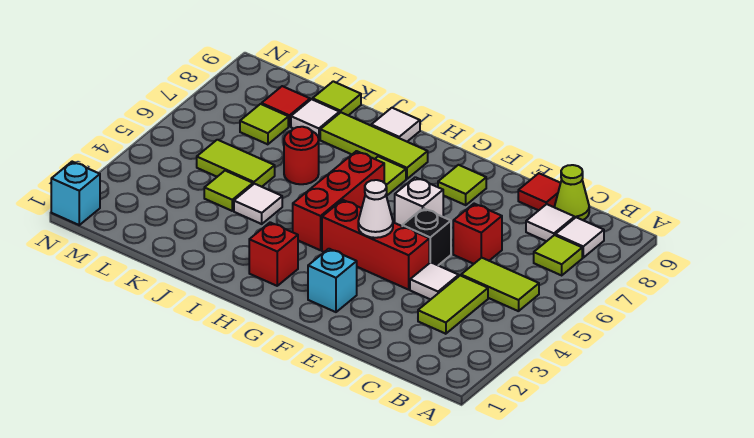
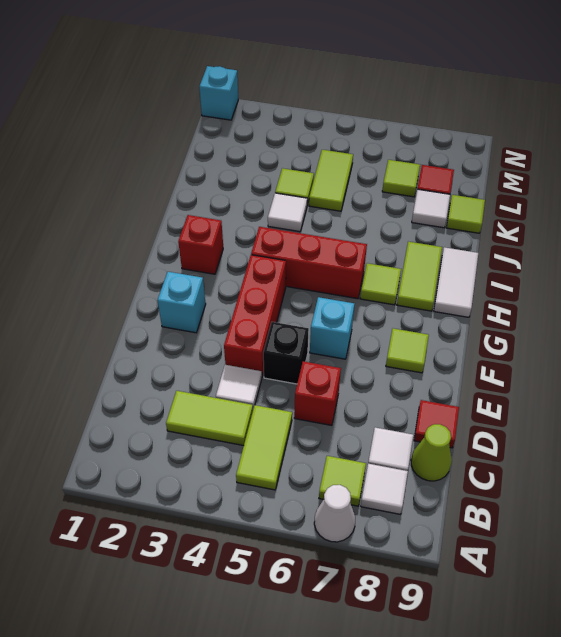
white 1x1 cone [358,180,393,238] -> white 1x1 cone moved to [314,485,355,542]
white 1x1 brick [395,177,443,226] -> cyan 1x1 brick [310,297,354,359]
lime 1x3 tile [320,113,428,179] -> lime 1x2 tile [397,242,442,311]
white 1x1 tile [371,108,420,142] -> white 1x2 tile [434,247,478,317]
red 1x1 round brick [284,127,319,184] -> none

